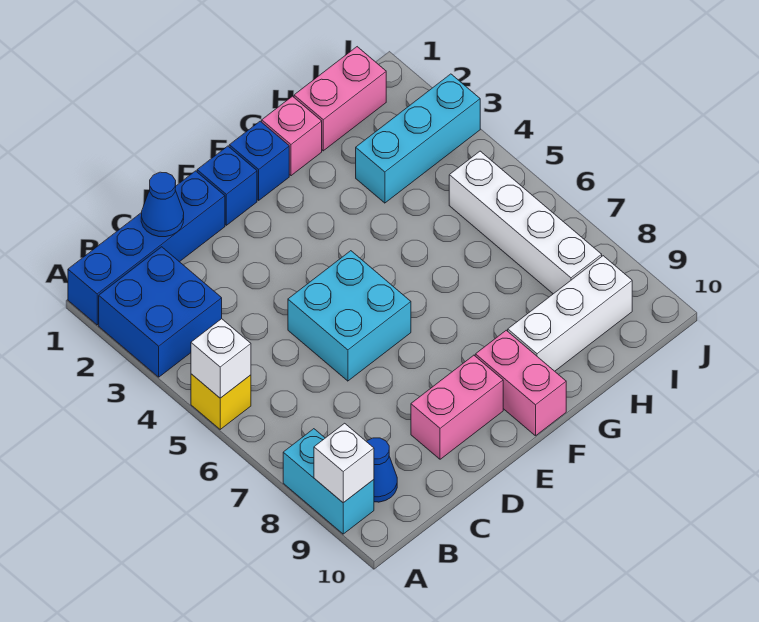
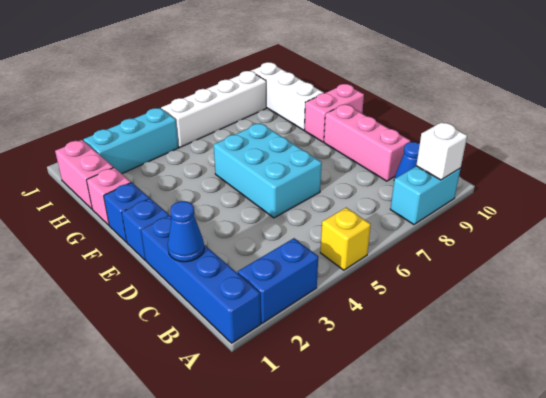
blue 2x2 brick [99,247,222,377] -> blue 1x2 brick [238,238,318,323]
white 1x1 brick [191,319,251,398] -> none
cyan 2x2 brick [288,251,411,381] -> cyan 2x3 brick [214,123,322,218]
pink 1x2 brick [411,355,503,459] -> pink 1x3 brick [324,105,410,181]
cyan 1x3 brick [356,74,480,203] -> cyan 1x3 brick turned to [83,108,179,174]

